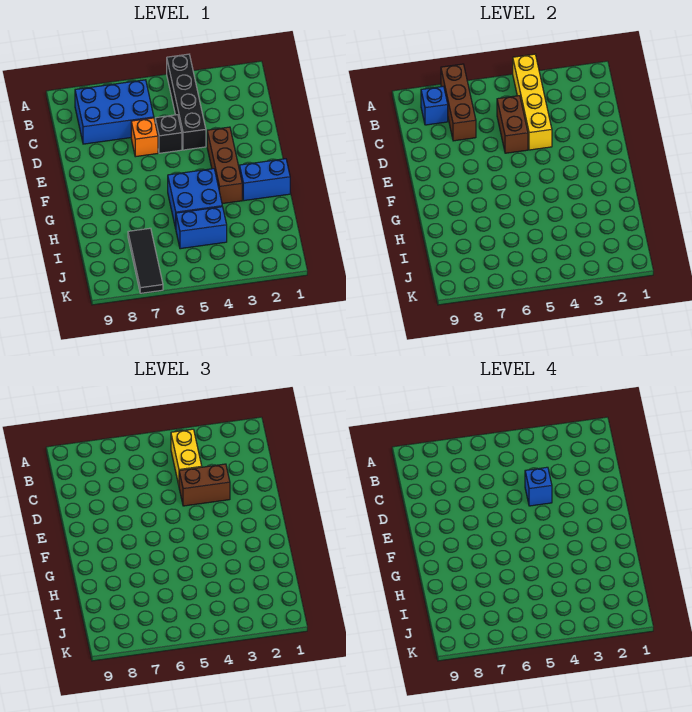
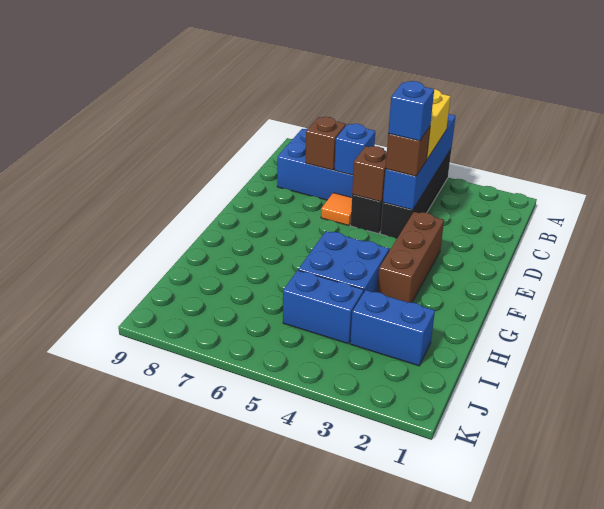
yellow 1x4 brick [513,54,552,150] -> blue 1x4 brick [383,114,456,210]
brown 1x3 brick [441,64,476,141] -> brown 1x1 brick [306,117,346,170]
blue 1x1 brick [421,86,448,125] -> blue 1x1 brick moved to [335,124,375,175]
brown 1x2 brick [497,96,528,153] -> brown 1x1 brick [352,146,387,202]
brown 1x2 brick [179,464,230,506] -> brown 1x1 brick [386,127,430,176]
orange 1x1 brick [131,118,158,157] -> orange 1x1 tile [321,193,352,226]
blue 1x2 brick [239,159,290,201] -> blue 1x2 brick moved to [350,290,435,366]
black 1x3 tile [128,228,163,293] -> none

